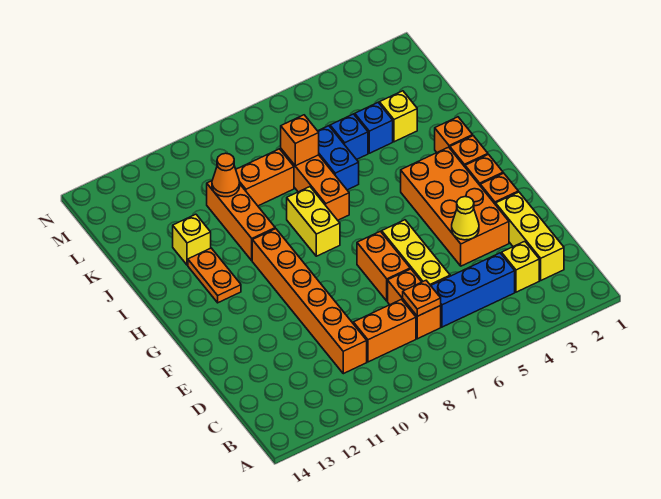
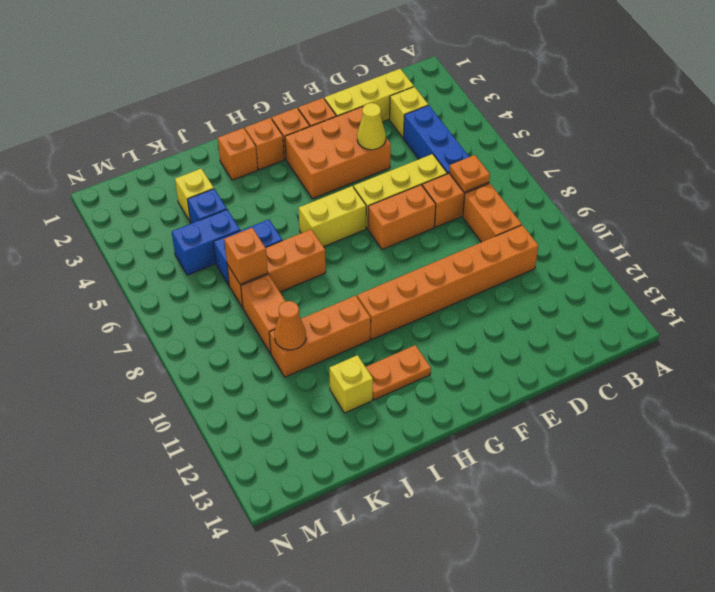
orange 2x4 brick [401,147,509,266] -> orange 2x3 brick [285,107,391,199]
yellow 1x2 brick [287,187,340,256] -> yellow 1x2 brick moved to [299,186,366,247]
blue 1x1 brick [330,114,368,159] -> blue 1x2 brick [172,210,240,275]

